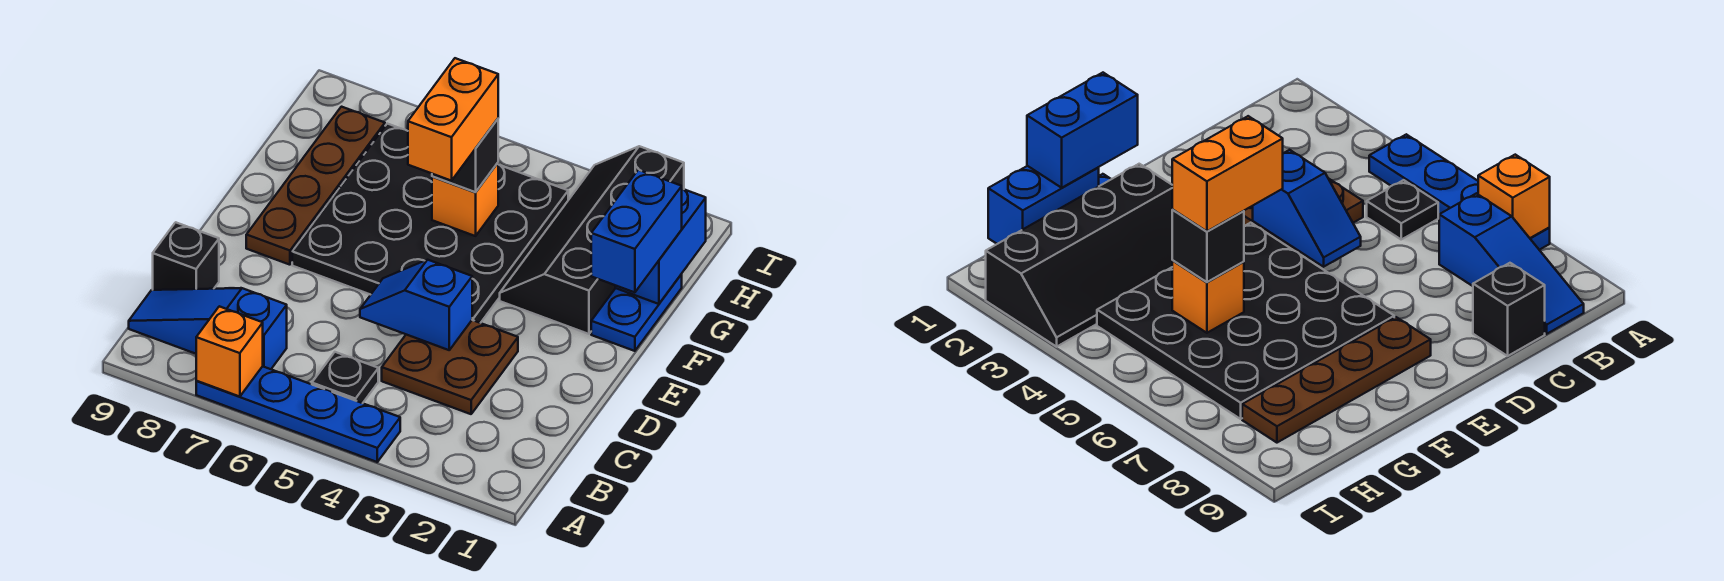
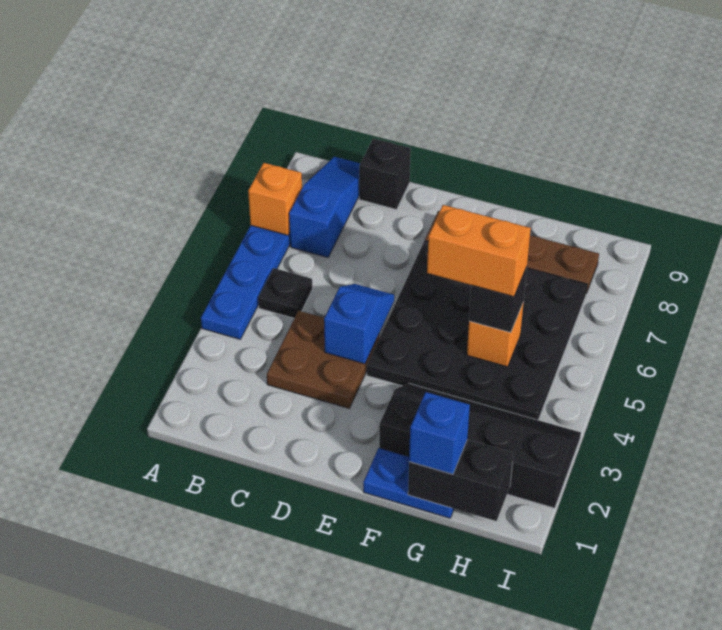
blue 1x2 brick [591,170,682,292] -> blue 1x1 brick [409,392,470,474]
blue 1x2 brick [615,189,706,304] -> black 1x2 brick [408,440,513,521]

